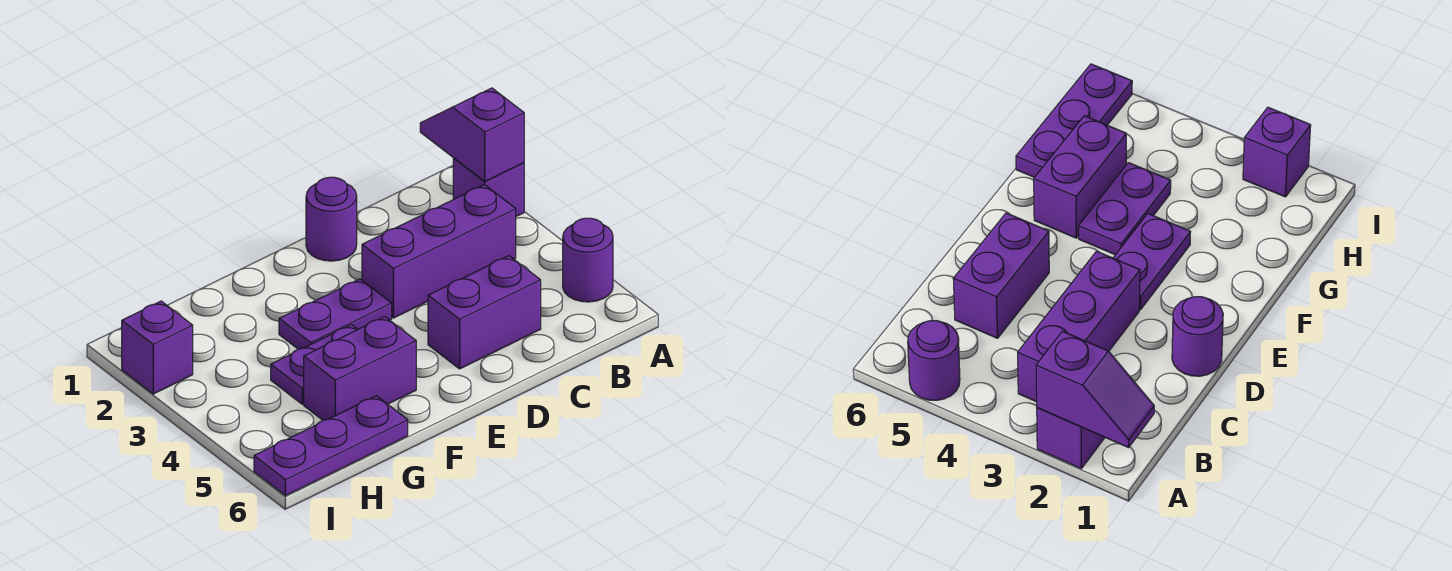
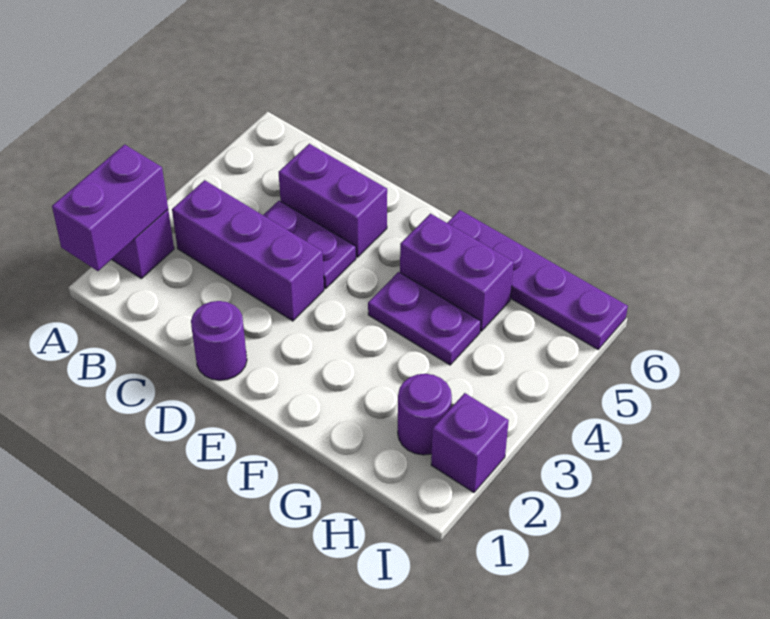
purple 1x2 slope [420,88,524,182] -> purple 1x2 brick [52,145,168,271]
purple 1x1 round brick [563,218,613,302] -> purple 1x1 round brick moved to [398,374,452,455]
purple 1x2 plate [279,279,392,349] -> purple 1x2 plate moved to [263,201,356,289]
purple 1x3 plate [254,396,408,496] -> purple 1x4 plate [447,210,628,349]

